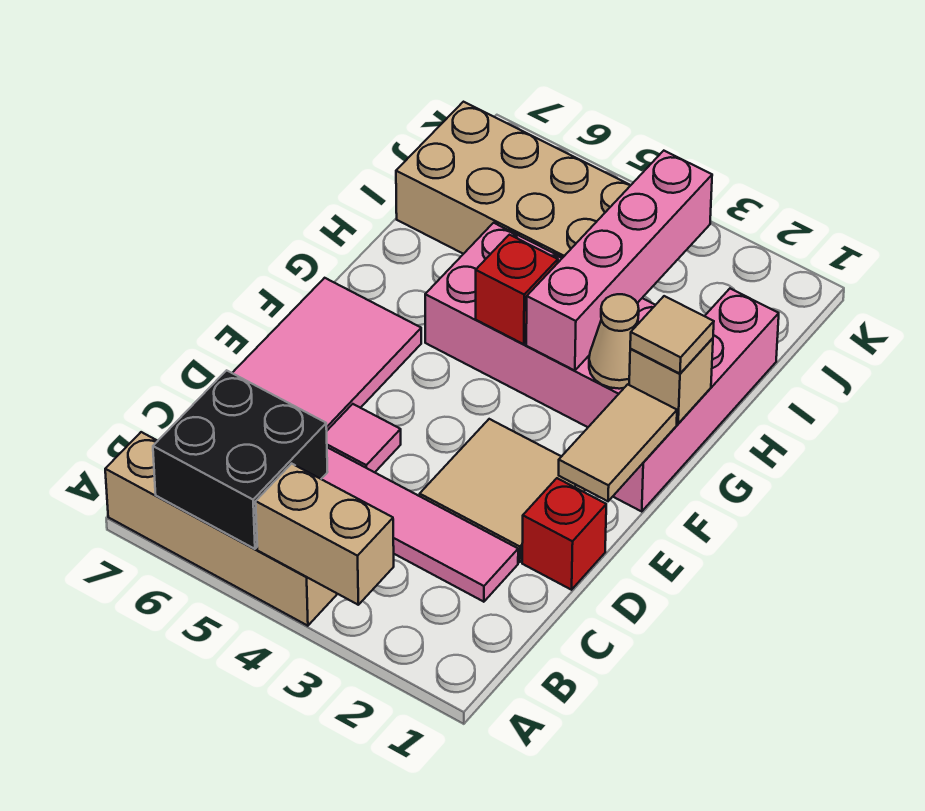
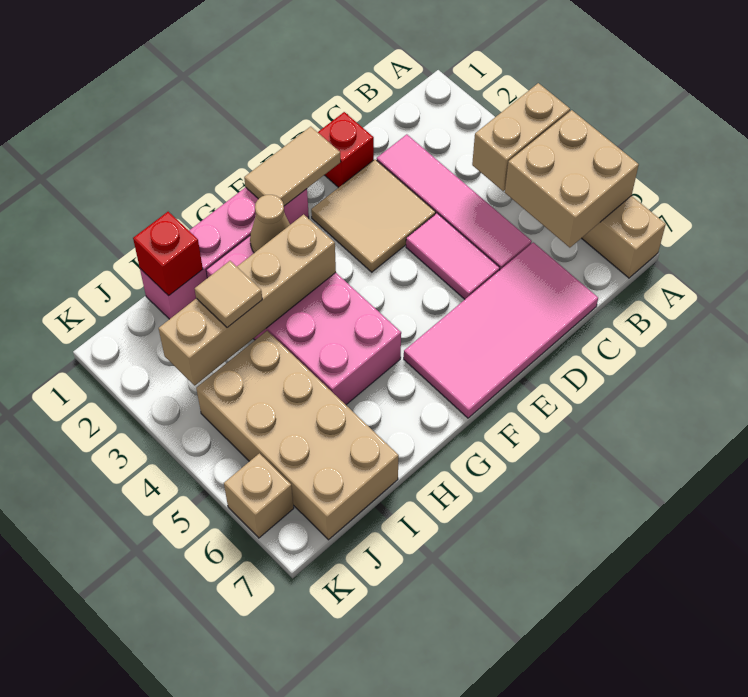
tan 1x2 brick [256,464,394,605] -> tan 1x2 brick turned to [472,83,570,191]
black 2x2 brick [153,370,327,549] -> tan 2x2 brick [505,110,639,248]
pink 1x1 tile [327,404,401,472] -> pink 1x2 tile [406,213,500,299]
tan 1x1 brick [629,338,713,424] -> tan 1x1 brick moved to [224,453,294,538]
tan 1x1 tile [630,296,714,374] -> tan 1x1 tile moved to [195,261,262,328]
pink 1x4 brick [526,151,712,371] -> tan 1x4 brick [159,214,336,385]
red 1x1 brick [476,235,558,344] -> red 1x1 brick moved to [133,212,203,296]

